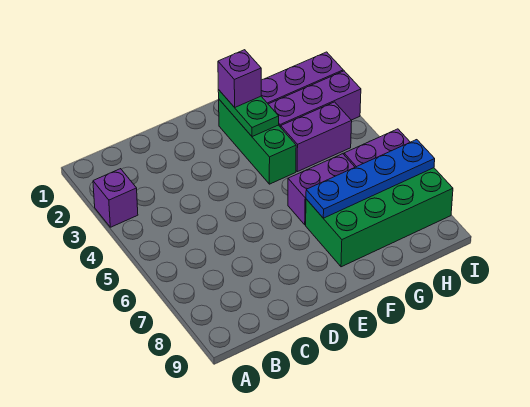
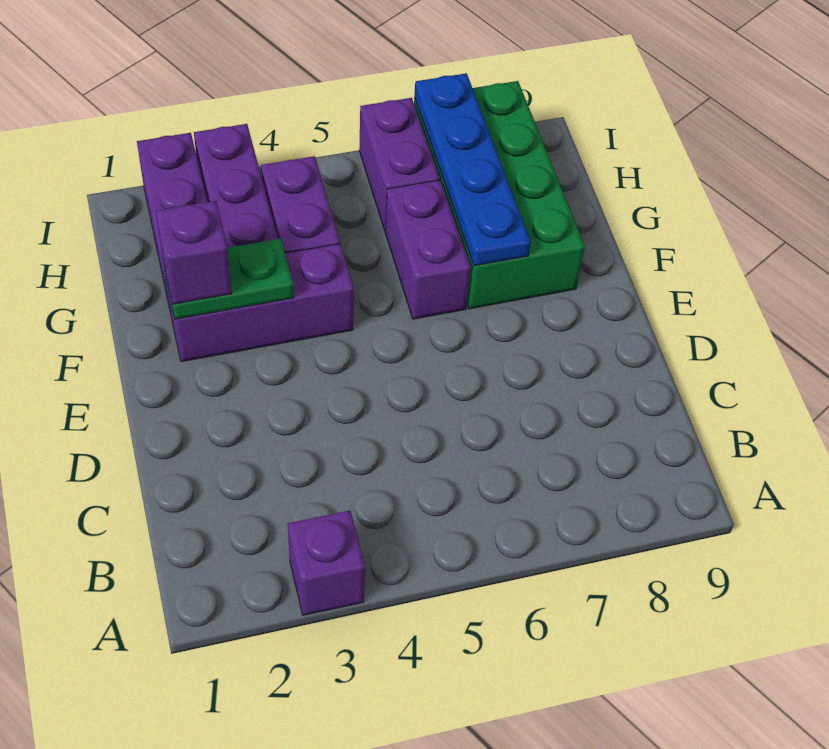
green 1x3 brick [219,100,296,184] -> purple 1x3 brick [166,244,354,362]

